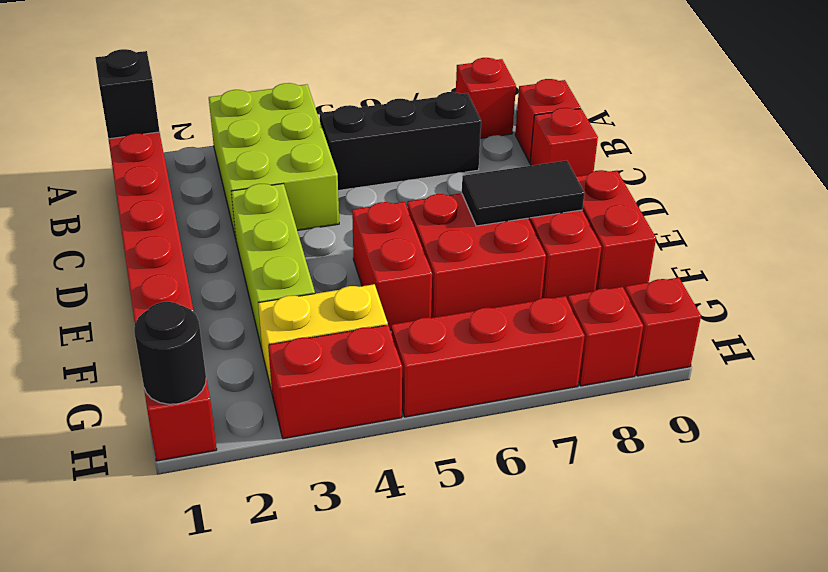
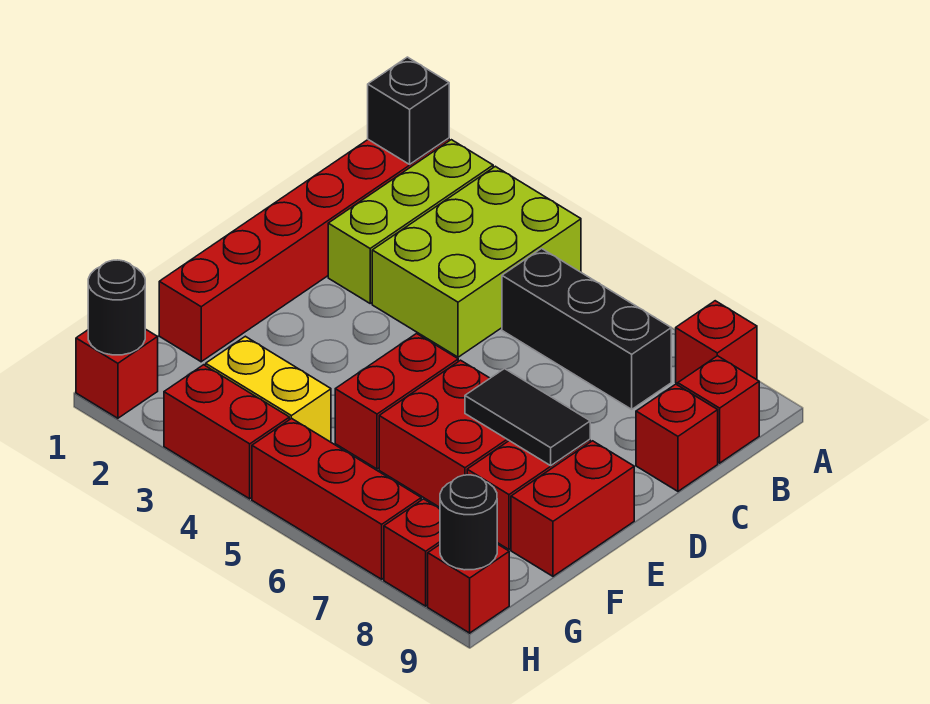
lime 1x3 brick [231,184,315,349] -> lime 1x3 brick moved to [328,140,493,303]
none -> black 1x1 round brick [440,475,497,570]

